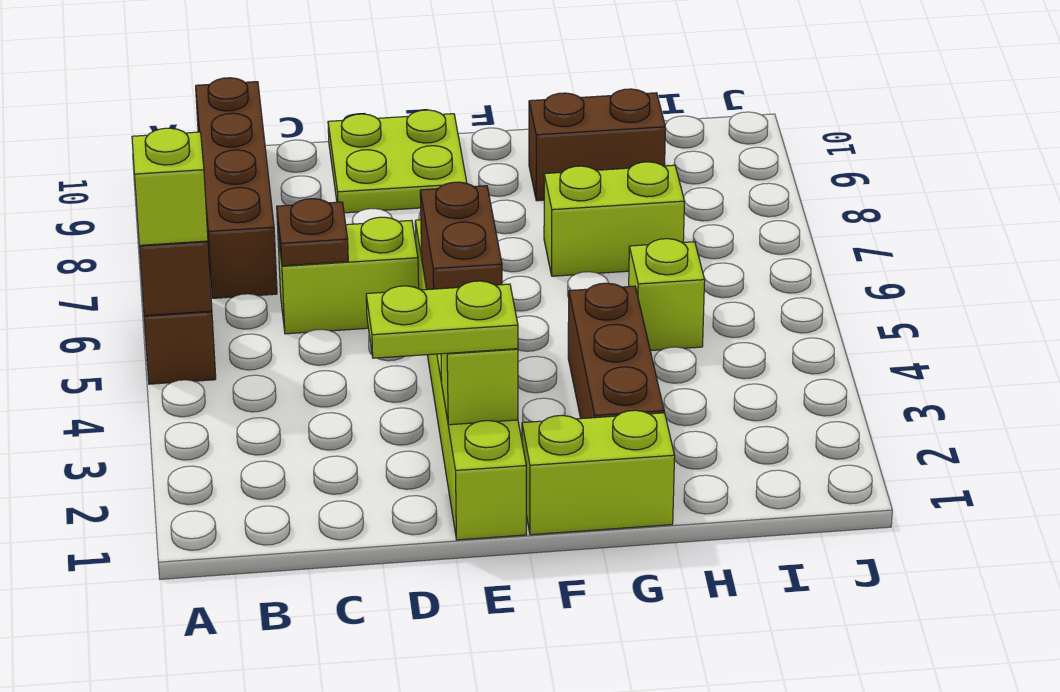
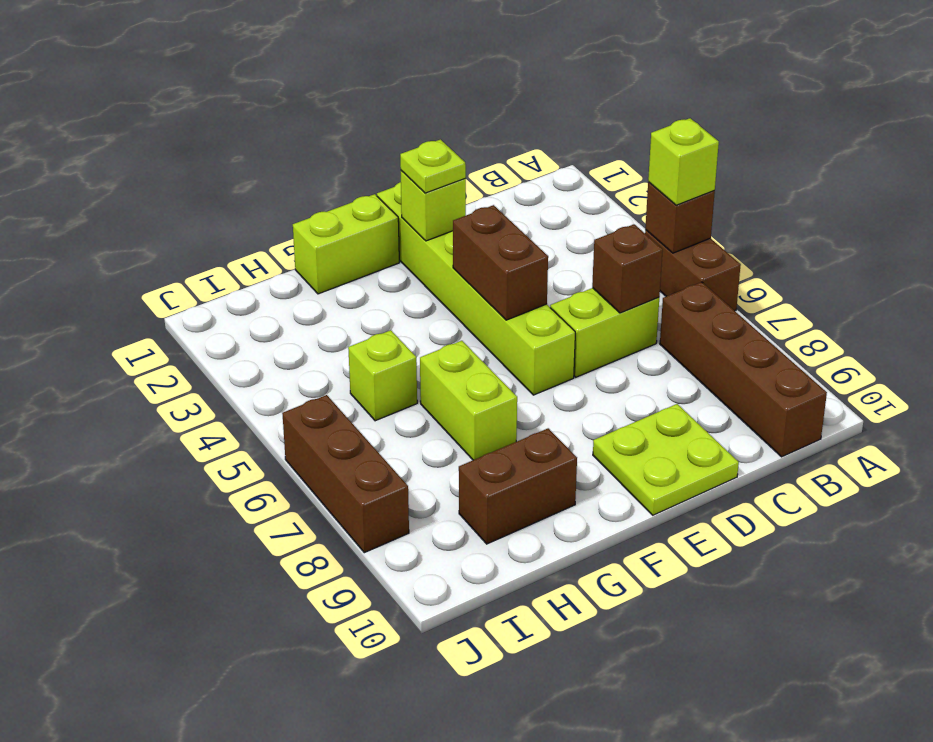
brown 1x1 plate [277,199,348,266] -> brown 1x1 brick [592,224,663,313]
lime 1x2 plate [366,281,518,358] -> lime 1x1 plate [400,139,466,193]
brown 1x3 brick [568,283,664,419] -> brown 1x3 brick moved to [282,395,409,553]
lime 1x2 brick [544,162,685,276] -> lime 1x2 brick turned to [420,341,517,460]

